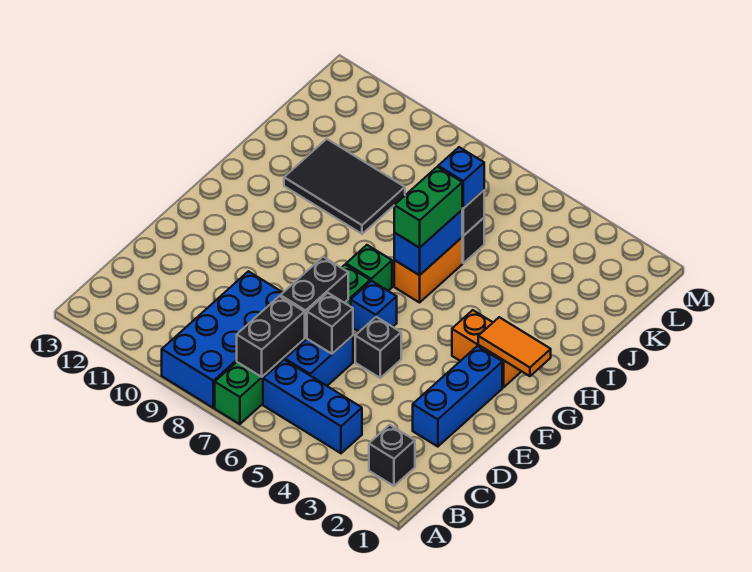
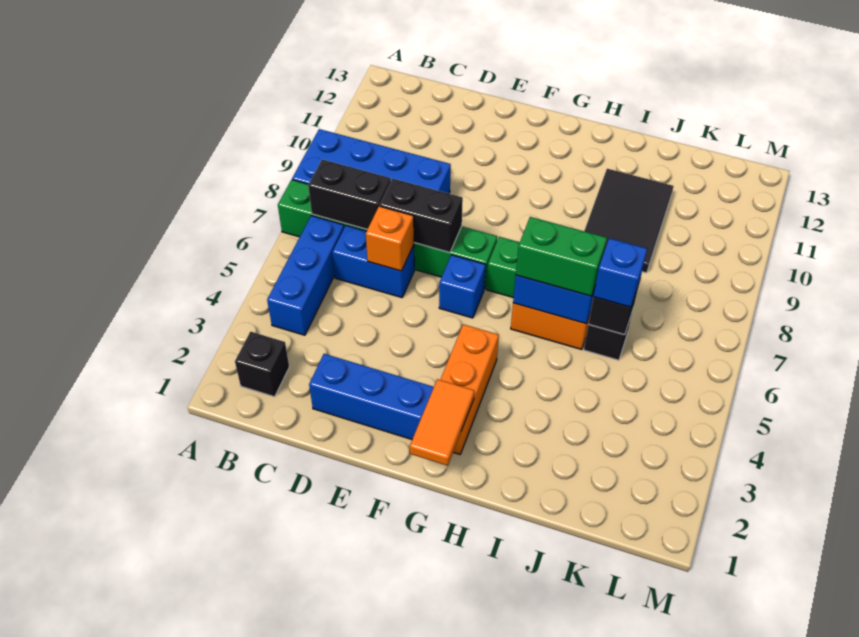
black 1x1 brick [307,293,353,354] -> orange 1x1 brick [366,206,414,271]
black 1x1 brick [355,317,401,378] -> none
orange 1x2 brick [452,310,522,387] -> orange 1x3 brick [440,324,499,454]

